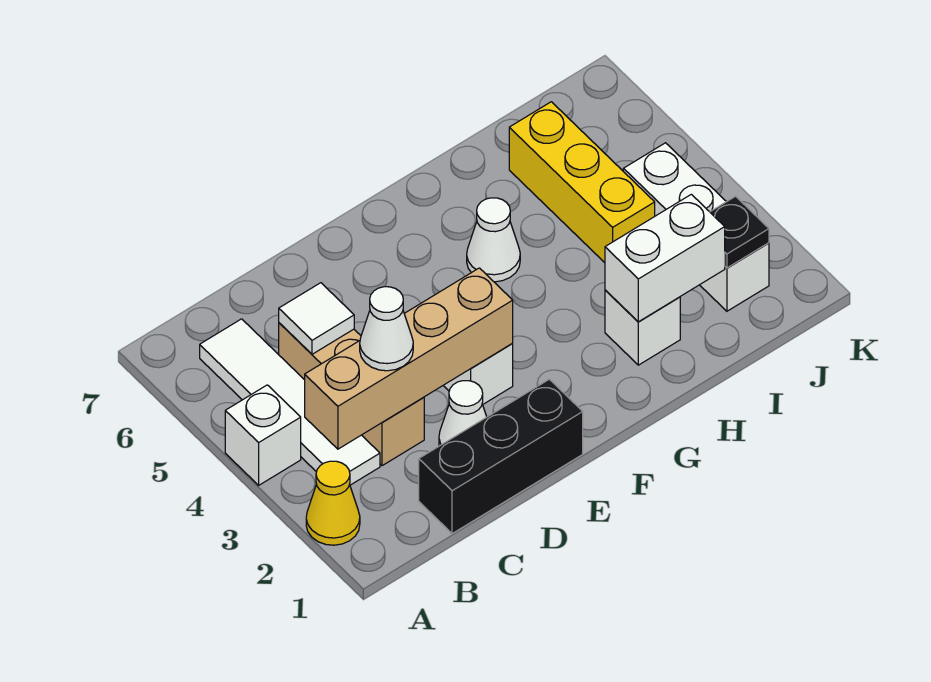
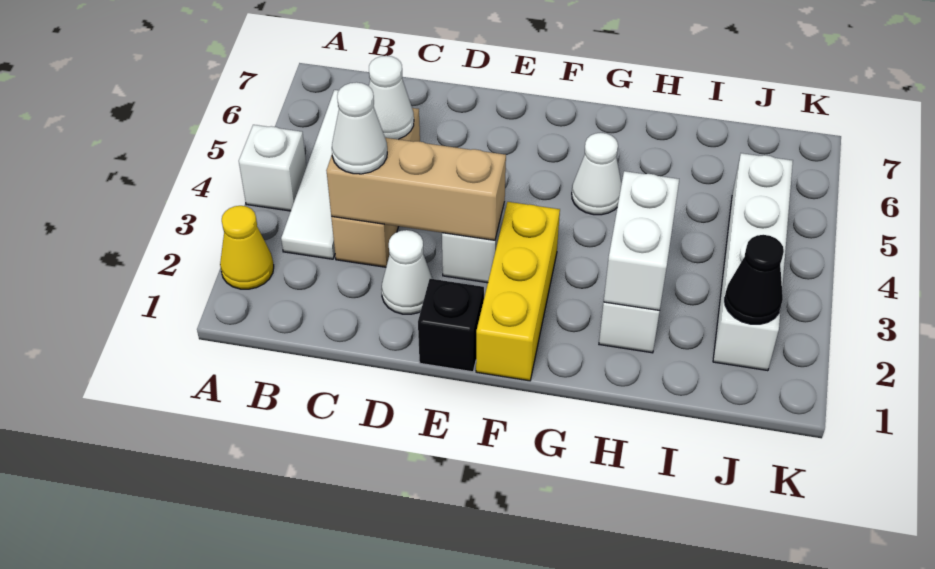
tan 1x4 brick [305,268,513,449] -> tan 1x3 brick [326,138,506,240]
black 1x3 brick [419,379,583,534] -> black 1x1 brick [418,279,484,372]
white 1x1 tile [279,283,354,354] -> white 1x1 cone [369,56,414,139]
white 1x2 brick [605,194,725,322] -> white 1x2 brick turned to [604,171,679,311]
yellow 1x3 brick [509,102,655,263] -> yellow 1x3 brick moved to [476,202,560,381]
white 1x3 brick [623,143,769,311] -> white 1x4 brick [713,153,793,371]
black 1x1 plate [710,196,769,268] -> black 1x1 cone [724,235,784,324]

